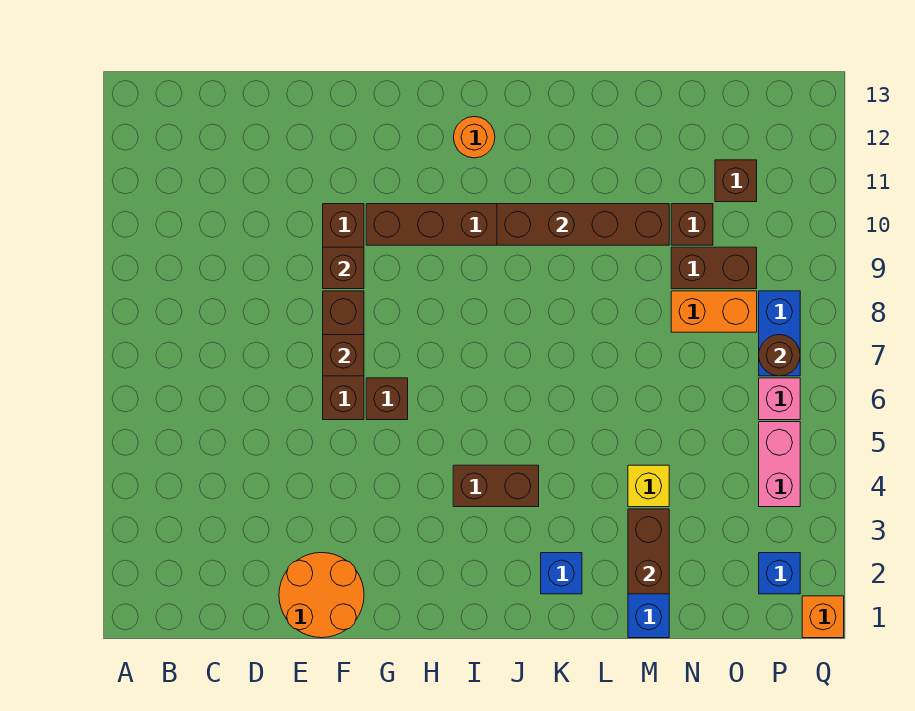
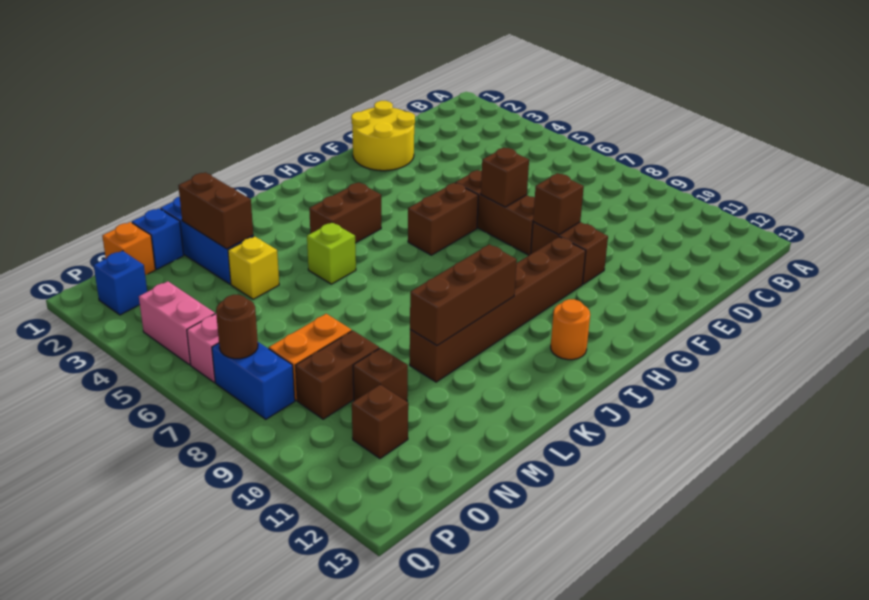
orange 2x2 round brick [279,553,364,638] -> yellow 2x2 round brick [351,101,415,171]
brown 1x1 brick [366,378,408,420] -> brown 1x2 brick [408,183,478,255]
brown 1x4 brick [497,204,669,245] -> brown 1x3 brick [410,244,517,346]
blue 1x1 brick [541,553,582,594] -> blue 1x1 brick moved to [132,208,184,269]
none -> lime 1x1 brick [307,222,356,284]
orange 1x1 brick [802,596,844,638] -> orange 1x1 brick moved to [102,222,155,275]

